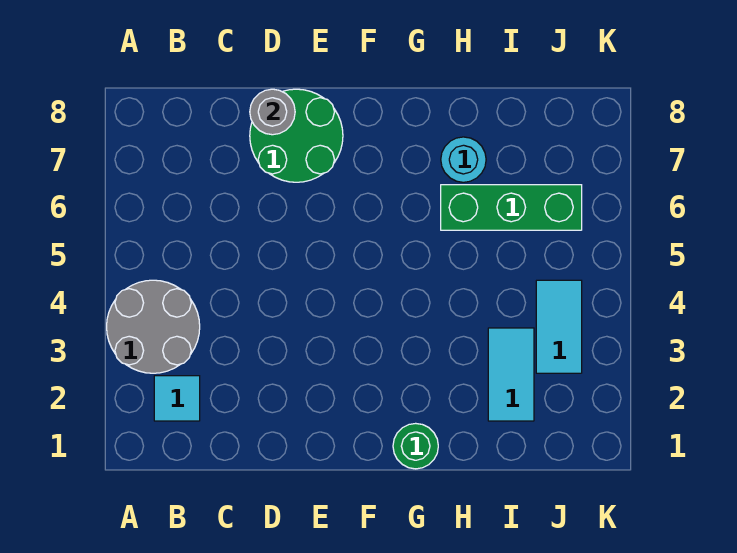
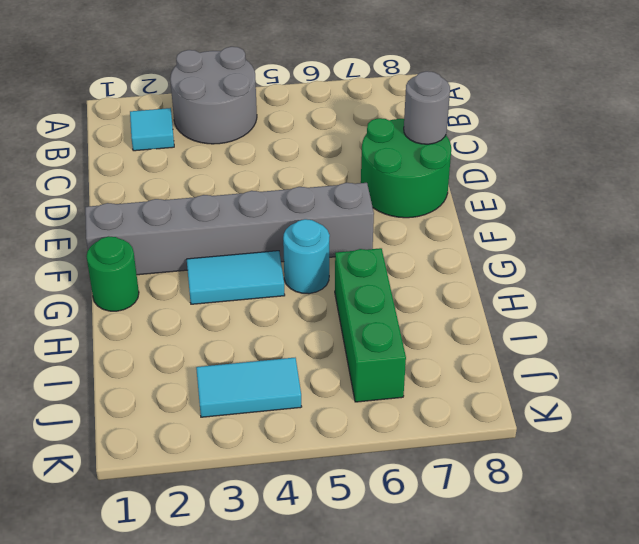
none -> grey 1x6 brick [85,183,374,275]
cyan 1x1 round brick [441,137,486,182] -> cyan 1x1 round brick moved to [283,219,330,294]
cyan 1x2 tile [488,328,534,421] -> cyan 1x2 tile moved to [187,251,285,304]

